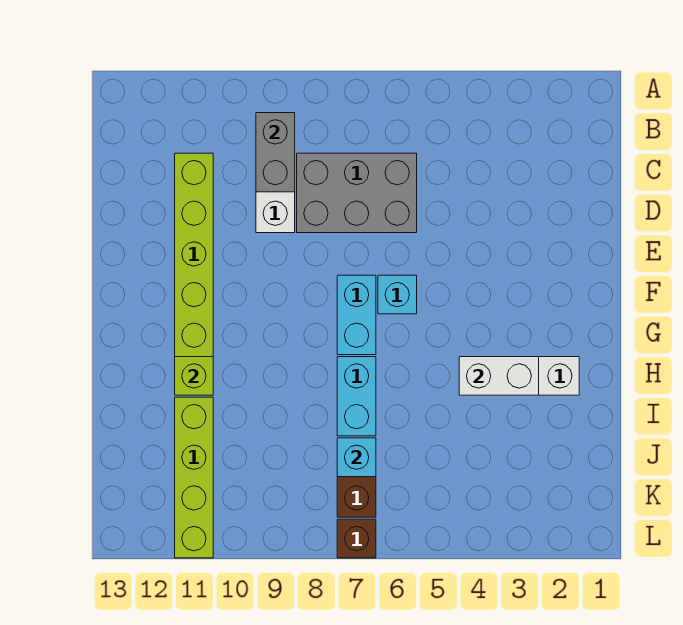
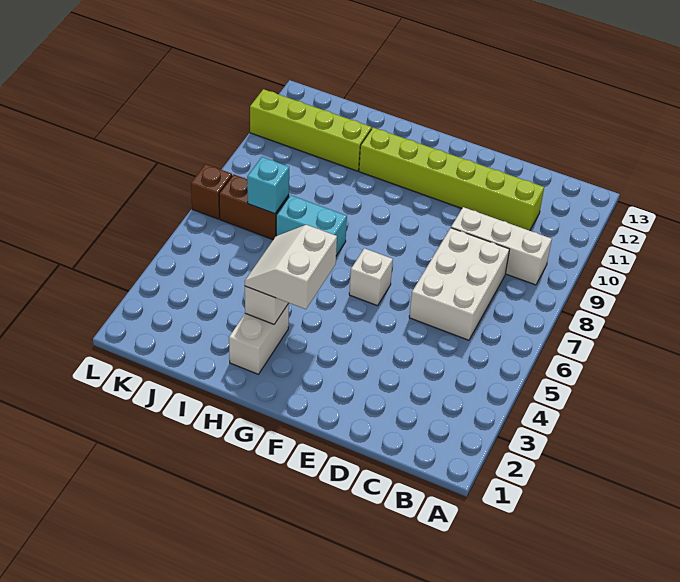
grey 1x2 brick [256,113,295,192] -> none
grey 2x3 brick [297,153,417,233] -> white 2x3 brick [409,228,509,340]
cyan 1x1 brick [378,275,417,314] -> white 1x1 brick [349,248,393,306]
cyan 1x2 brick [337,275,376,355] -> none
none -> white 2x2 slope [245,225,337,309]
lime 1x1 brick [175,357,213,395] -> none

